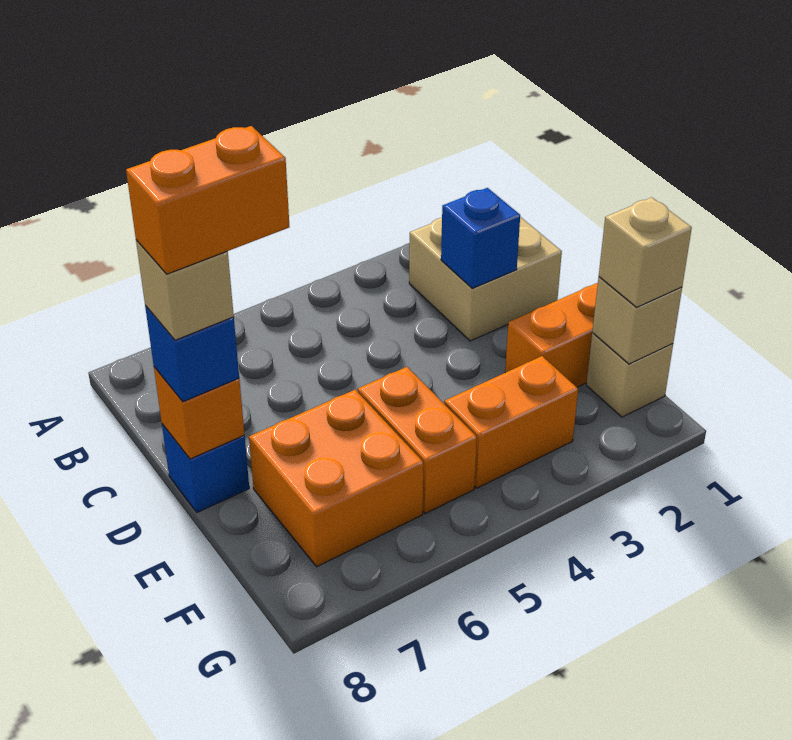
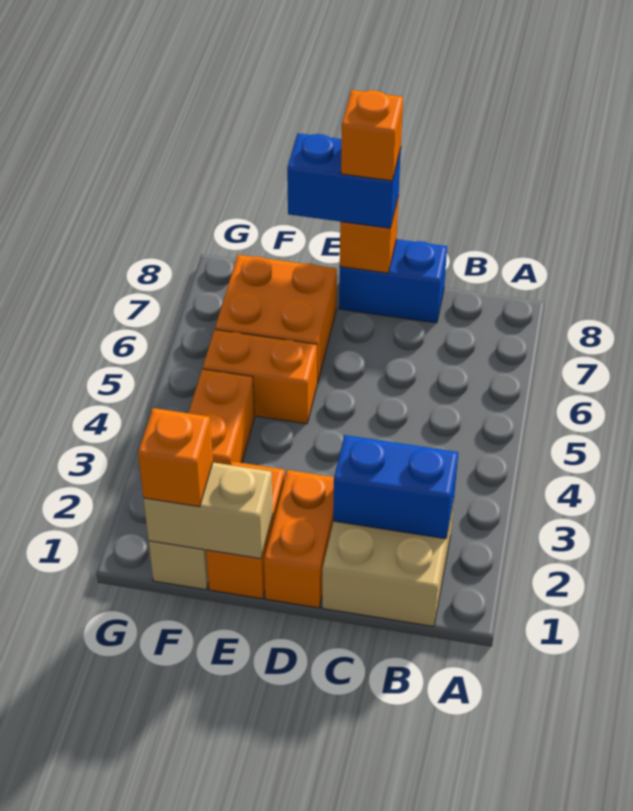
blue 1x1 brick [441,188,520,288] -> blue 1x2 brick [333,435,458,539]
orange 1x2 brick [126,126,289,274] -> orange 1x2 brick moved to [264,470,334,608]
blue 1x1 brick [162,424,249,512] -> blue 1x2 brick [339,239,447,323]
blue 1x1 brick [145,305,239,402] -> blue 1x2 brick [287,133,401,228]
tan 1x1 brick [136,240,234,340] -> orange 1x1 brick [341,90,403,181]
tan 1x1 brick [592,277,682,364] -> tan 1x2 brick [143,463,273,559]
tan 1x1 brick [599,197,692,307] -> orange 1x1 brick [138,408,213,507]

